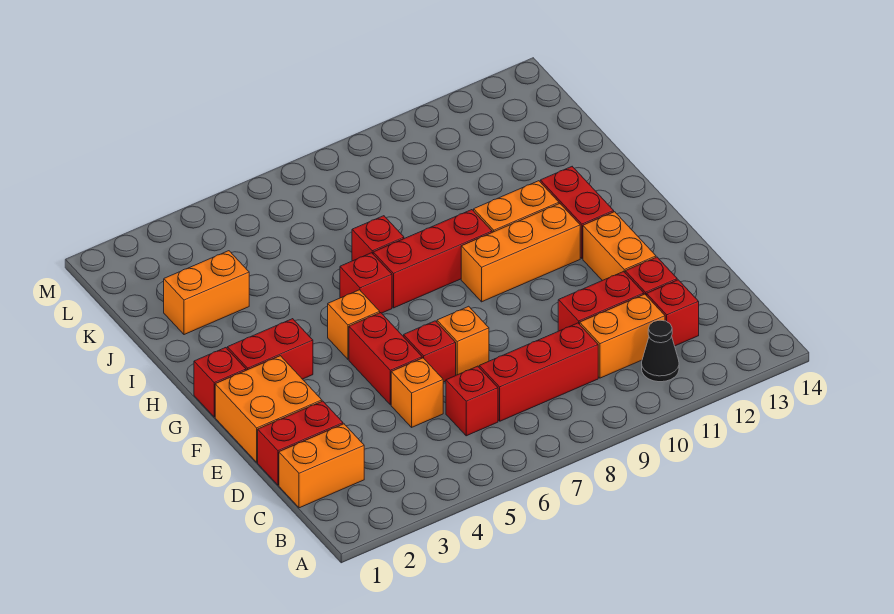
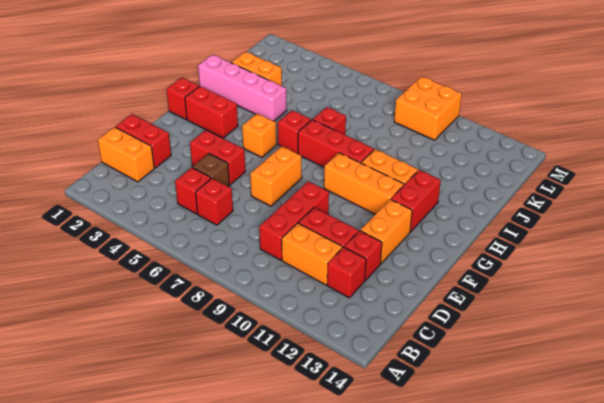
black 1x1 cone [642,320,679,382] -> none
red 1x3 brick [479,323,598,421] -> red 1x3 brick turned to [259,181,329,260]
orange 1x1 brick [391,358,443,427] -> brown 1x1 brick [193,153,229,187]
orange 2x2 brick [215,356,322,462] -> orange 2x2 brick moved to [394,76,462,140]
red 1x2 brick [349,313,422,405] -> red 1x2 brick turned to [190,130,246,185]
red 1x1 brick [404,321,456,382] -> red 1x1 brick moved to [175,167,211,214]
orange 1x1 brick [437,306,489,375] -> orange 1x2 brick [250,146,302,206]
none -> pink 1x4 brick [198,55,286,121]

